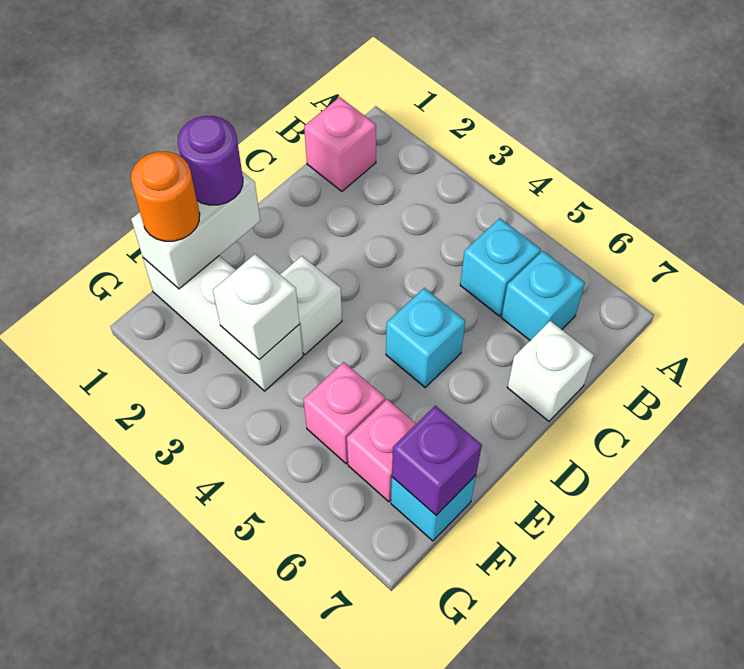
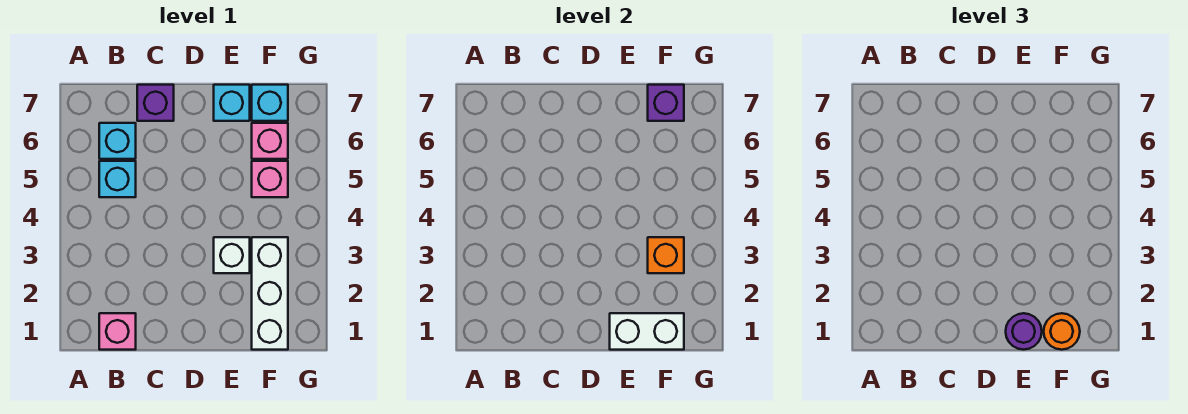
white 1x1 brick [507,321,594,421] -> purple 1x1 brick [137,85,174,121]
cyan 1x1 brick [386,288,465,387] -> cyan 1x1 brick moved to [214,85,250,121]
white 1x1 brick [213,254,300,360] -> orange 1x1 brick [648,237,684,273]

